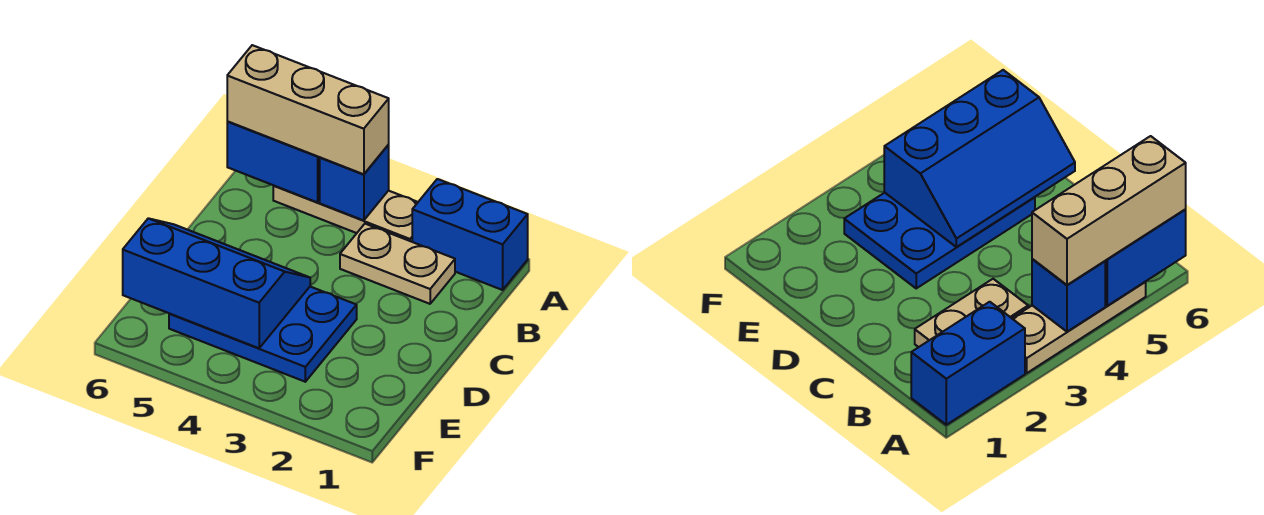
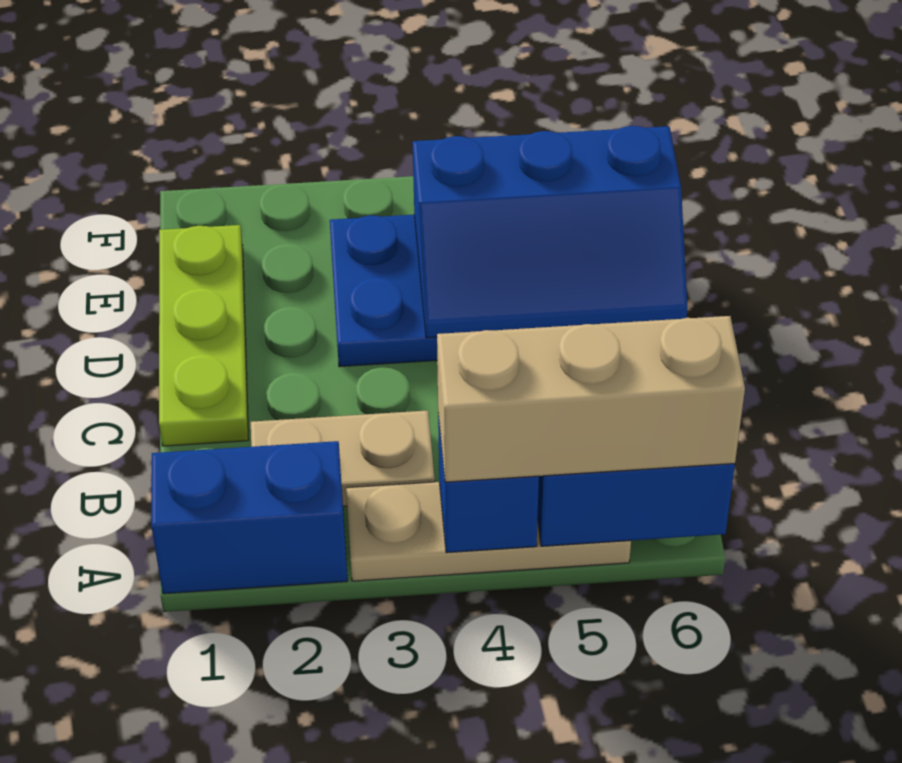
none -> lime 1x3 plate [159,225,249,446]

